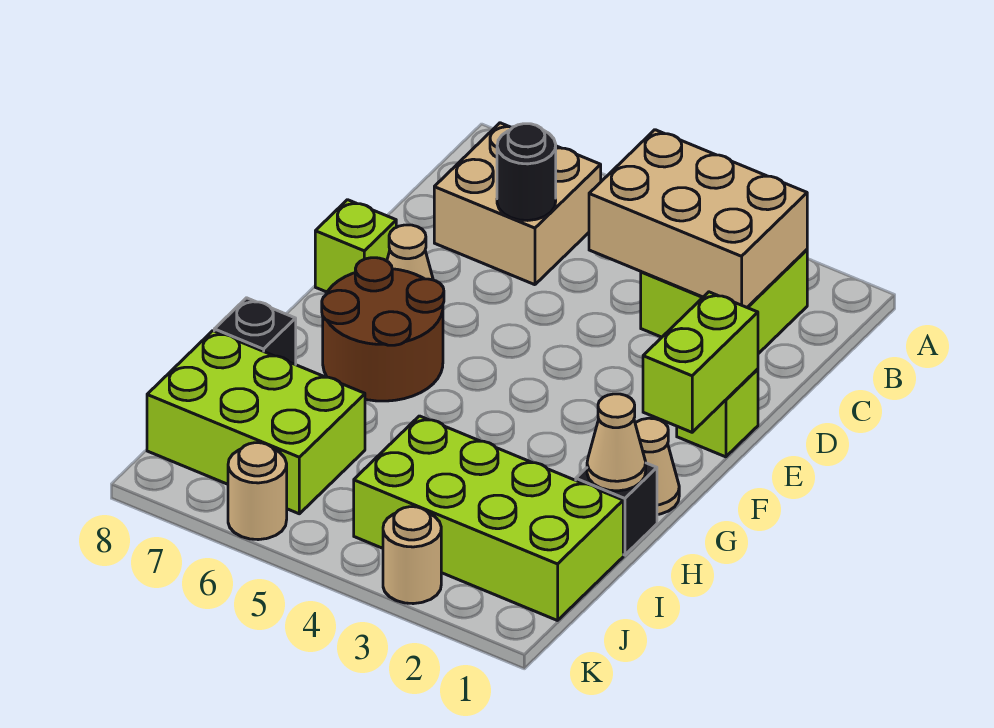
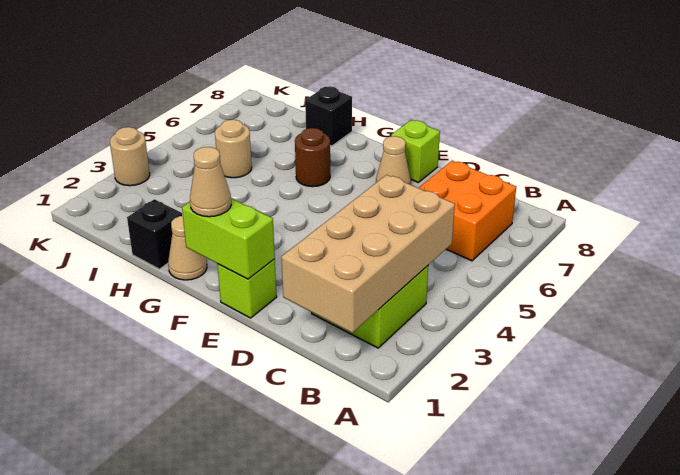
tan 2x3 brick [589,130,807,308] -> tan 2x4 brick [282,175,455,333]
tan 2x2 brick [434,123,601,285] -> orange 2x2 brick [419,161,516,261]
black 1x1 round brick [497,124,556,220] -> none
brown 2x2 round brick [322,258,444,401] -> brown 1x1 round brick [295,128,330,187]
tan 1x1 cone [587,394,646,491] -> tan 1x1 cone moved to [190,147,231,217]
lime 2x4 brick [354,416,623,621] -> none
lime 2x3 brick [147,331,365,514] -> none
tan 1x1 round brick [228,443,287,540] -> tan 1x1 round brick moved to [215,120,252,178]

